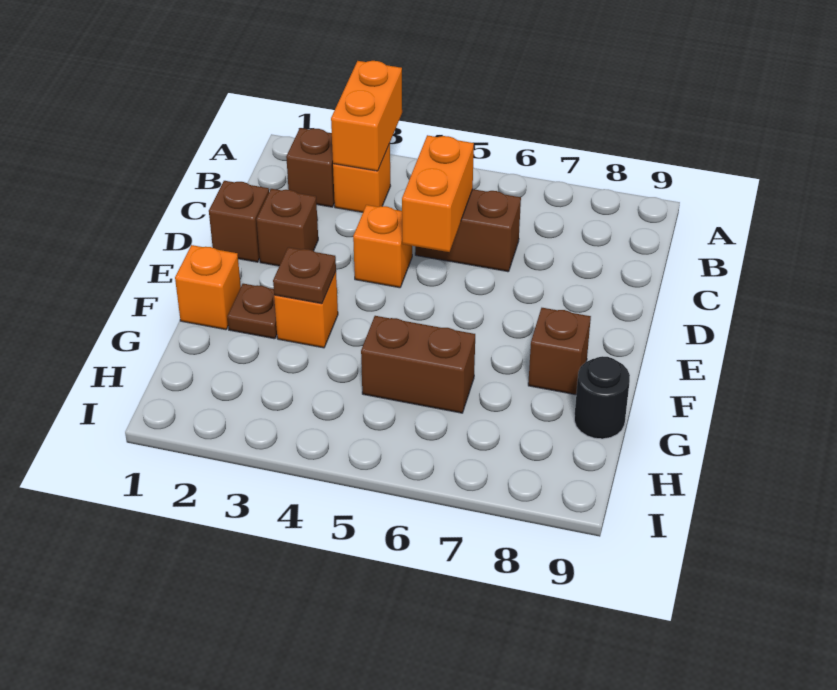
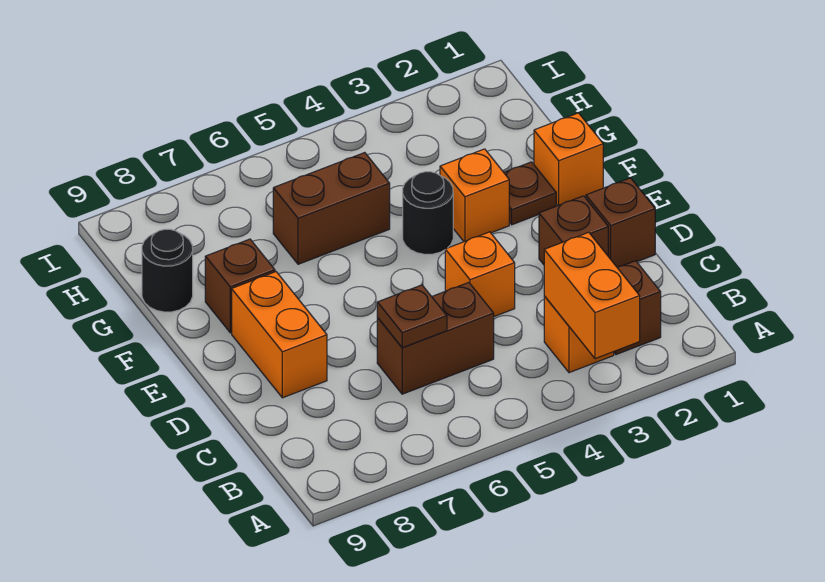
orange 1x2 brick [402,135,474,252] -> orange 1x2 brick moved to [232,272,327,398]
brown 1x1 plate [273,247,336,304] -> brown 1x1 plate moved to [377,285,447,348]
none -> black 1x1 round brick [403,172,453,254]

